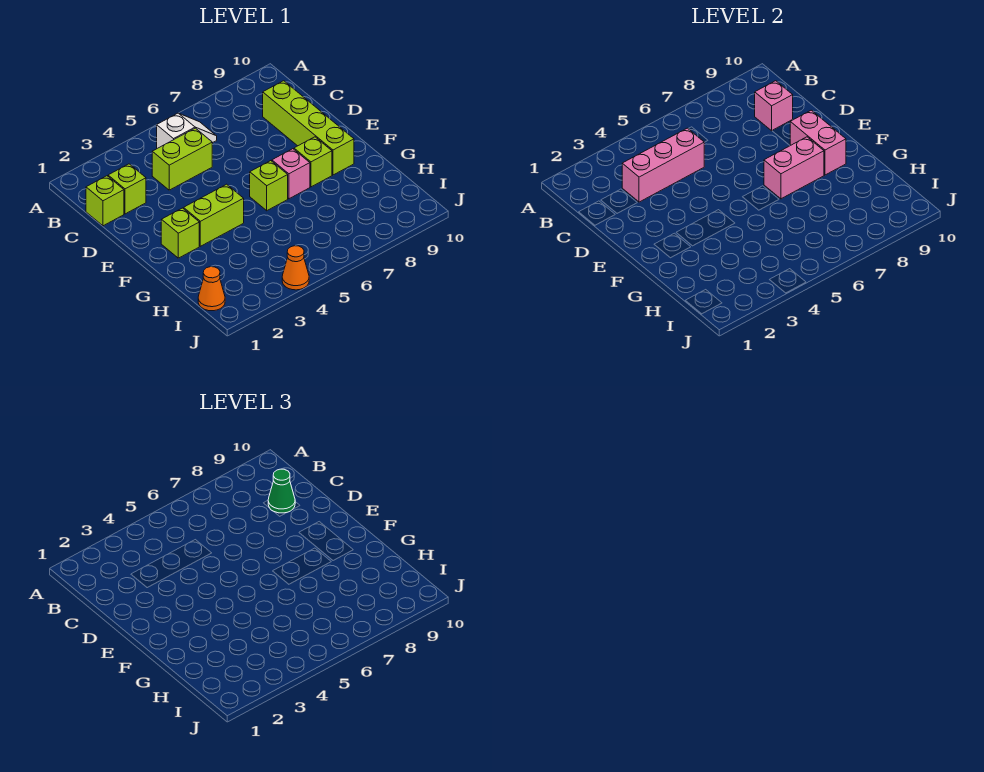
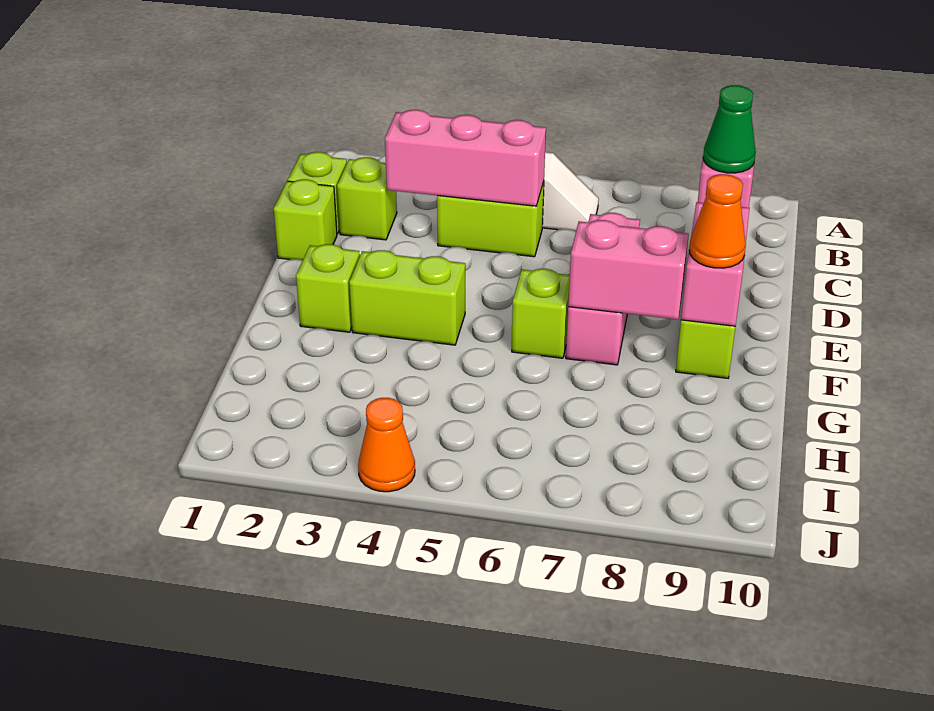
pink 1x1 brick [272,149,310,199] -> pink 1x3 brick [566,213,640,365]
lime 1x1 brick [294,137,332,187] -> lime 1x1 brick moved to [274,179,337,260]
orange 1x1 cone [198,267,225,311] -> orange 1x1 cone moved to [689,174,746,268]

